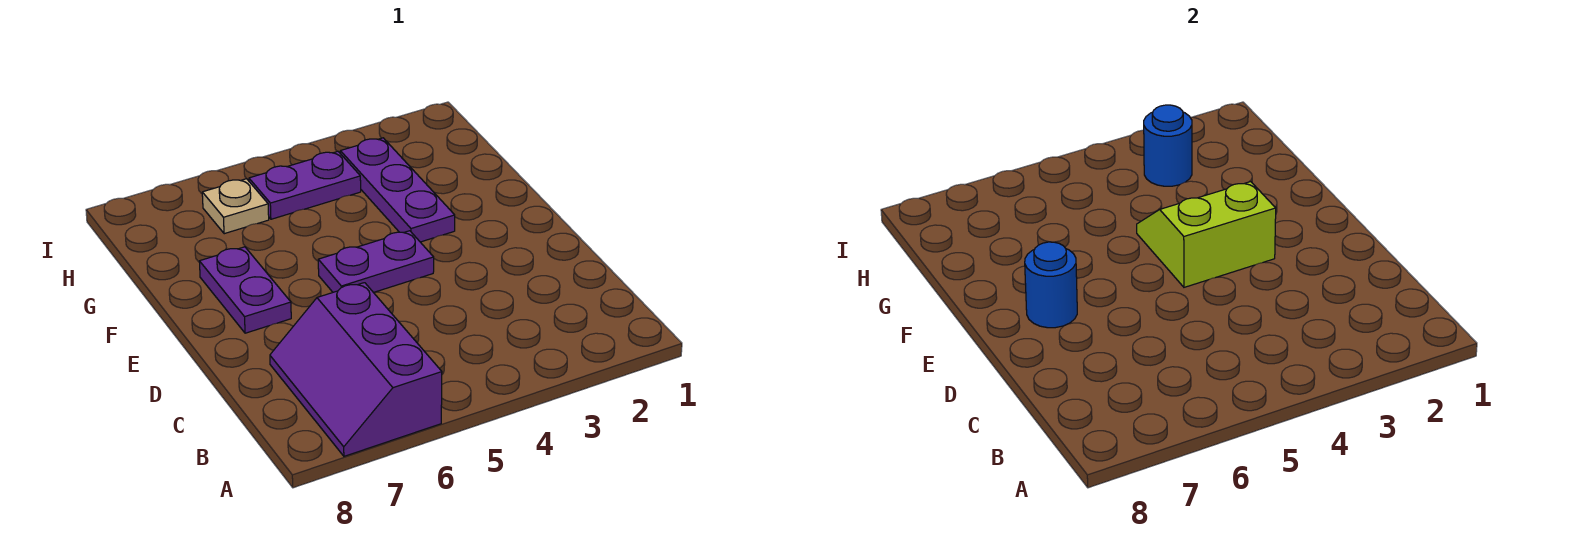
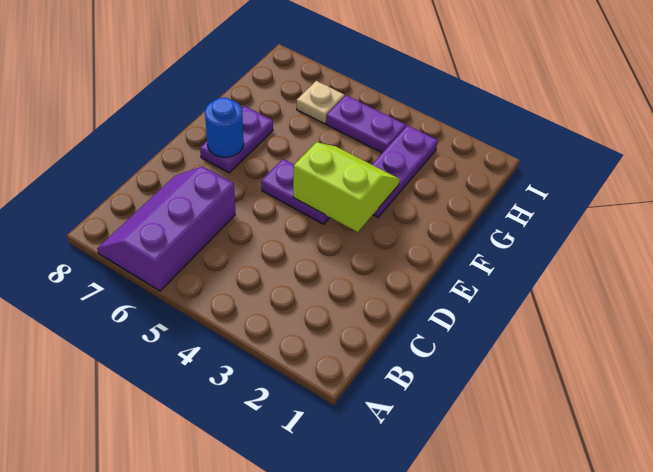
blue 1x1 round brick [1144,105,1192,186] -> none

